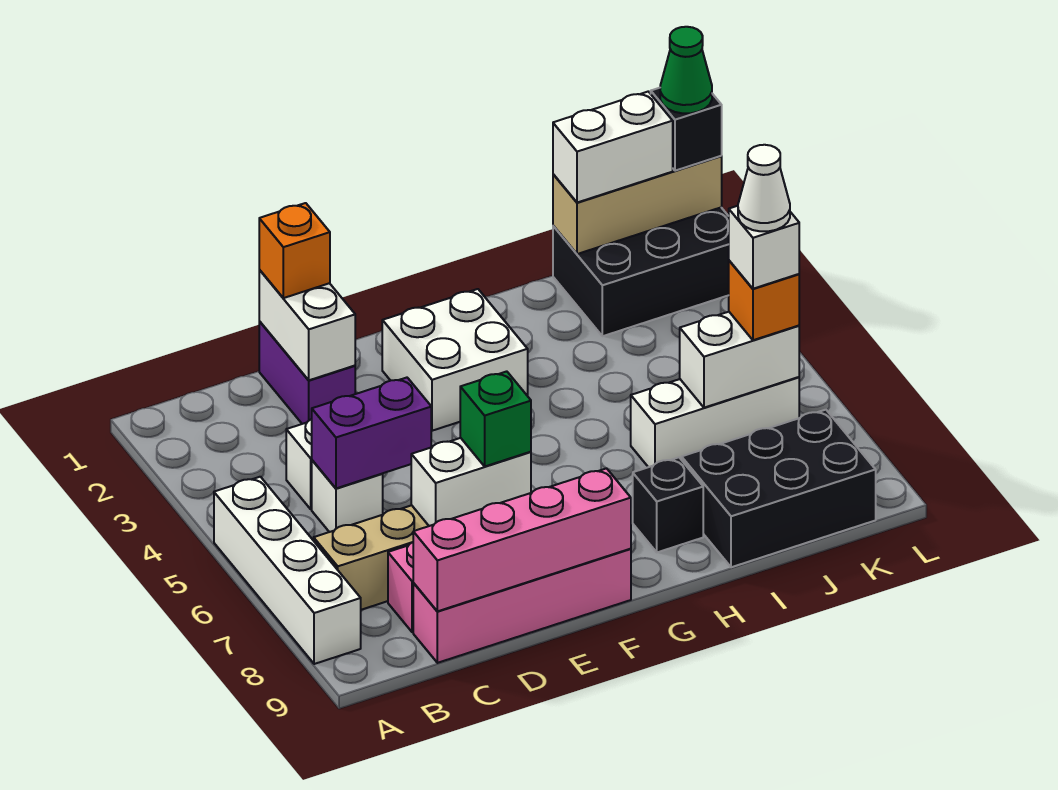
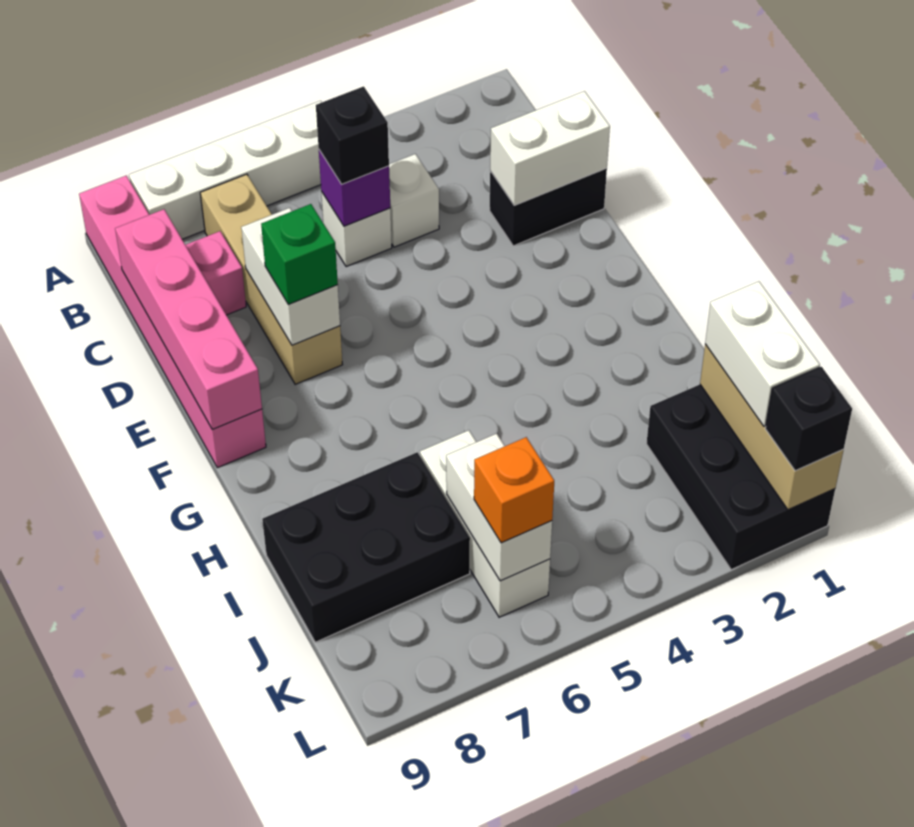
purple 1x2 brick [312,378,431,488] -> purple 1x1 brick [319,150,390,226]
pink 1x4 brick [413,549,631,663] -> pink 1x6 brick [79,176,266,468]
purple 1x2 brick [259,321,355,424] -> black 1x2 brick [490,168,607,246]
orange 1x1 brick [259,203,330,298] -> none
white 2x2 brick [382,289,528,431] -> none
black 1x1 brick [633,457,703,552] -> black 1x1 brick moved to [316,86,389,184]
black 2x3 brick [682,410,876,567] -> black 2x3 brick turned to [262,452,470,642]
white 1x1 brick [729,206,799,289] -> none
white 1x1 cone [738,145,790,231] -> none
green 1x1 cone [660,27,712,113] -> none

